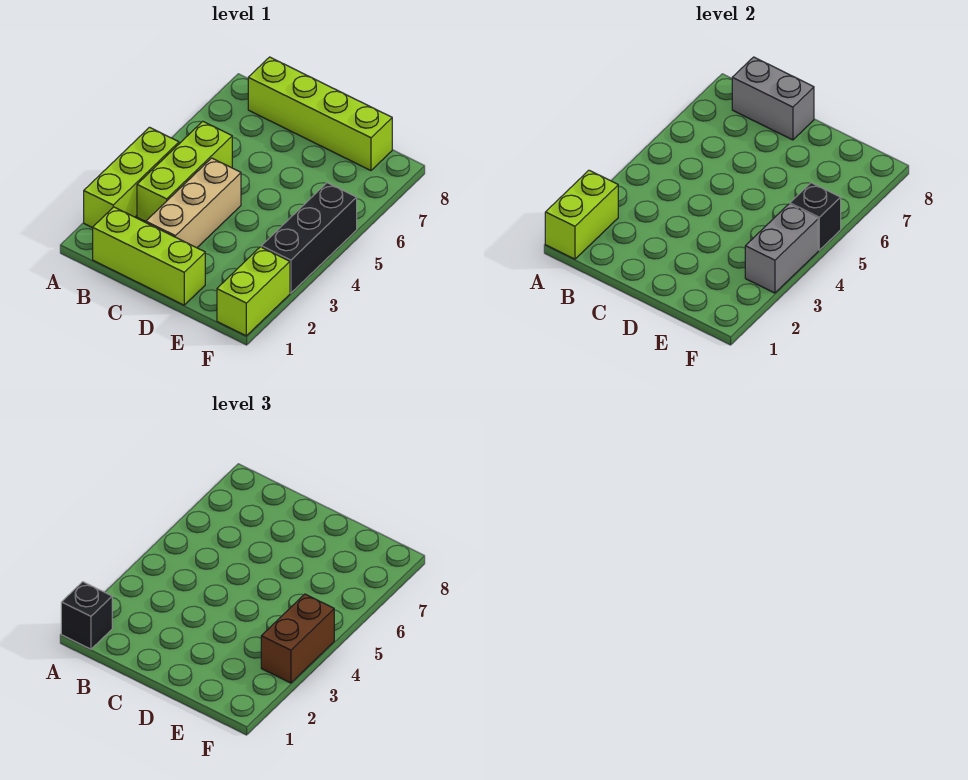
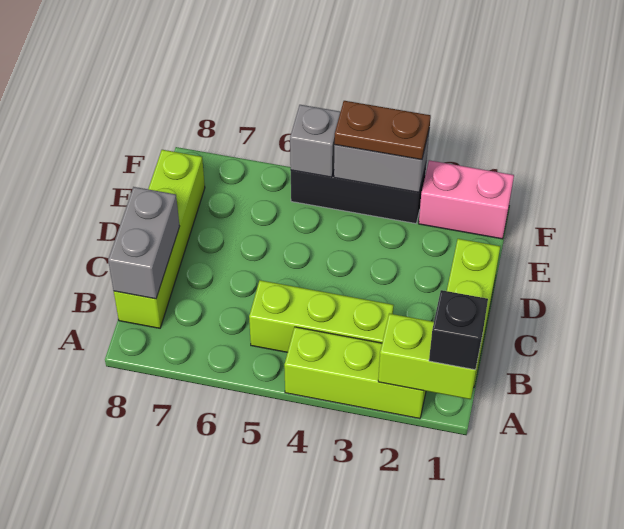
tan 1x3 brick [146,158,241,248] -> none
lime 1x2 brick [217,247,290,336] -> pink 1x2 brick [419,160,514,239]
brown 1x2 brick [261,594,334,683] -> brown 1x2 plate [334,101,431,160]
black 1x1 brick [790,183,841,250] -> grey 1x1 brick [290,105,340,177]

